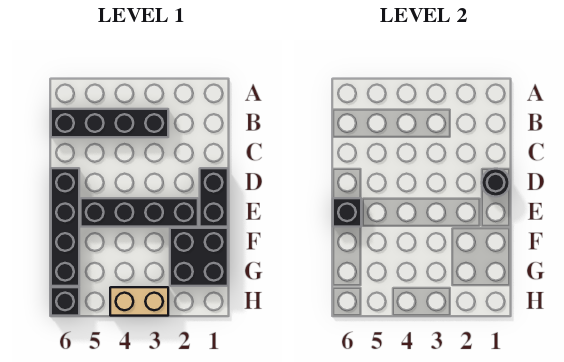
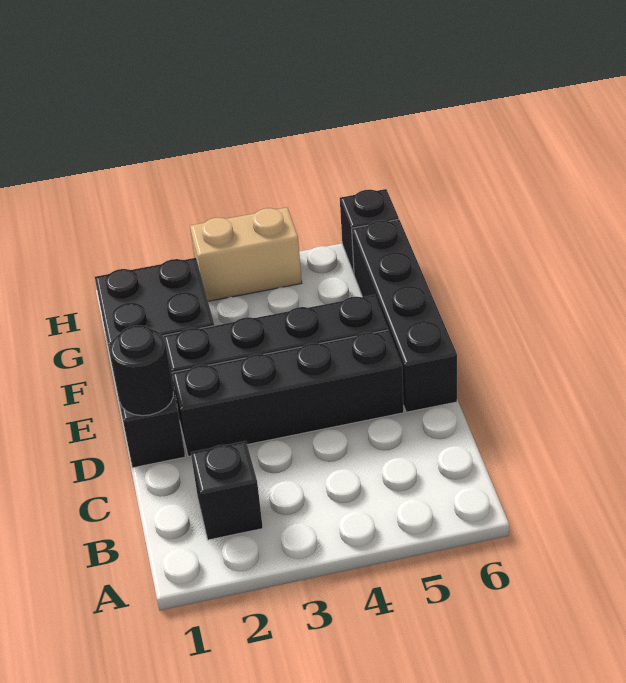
black 1x4 brick [51,109,168,137] -> black 1x4 brick moved to [172,330,404,456]
black 1x1 brick [333,198,361,227] -> black 1x1 brick moved to [191,441,263,540]

